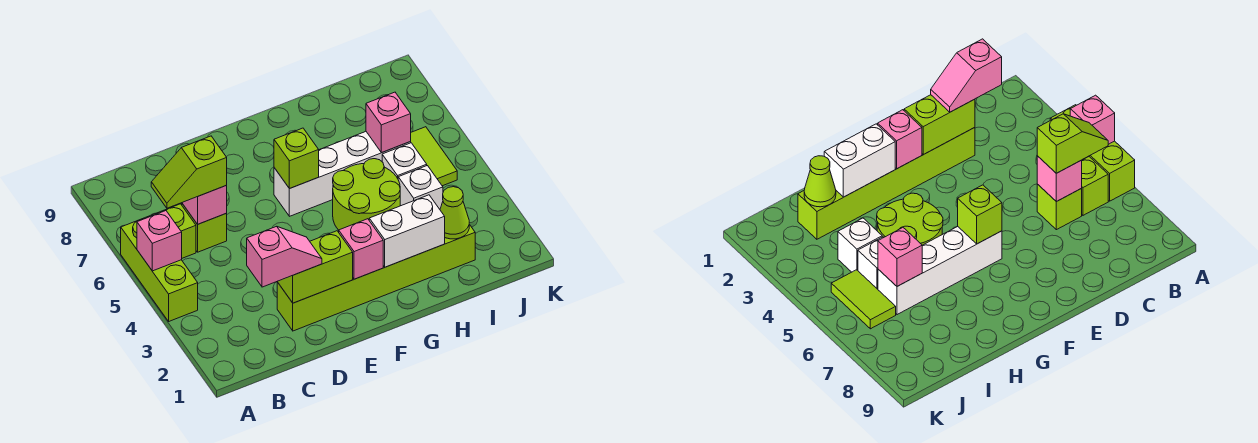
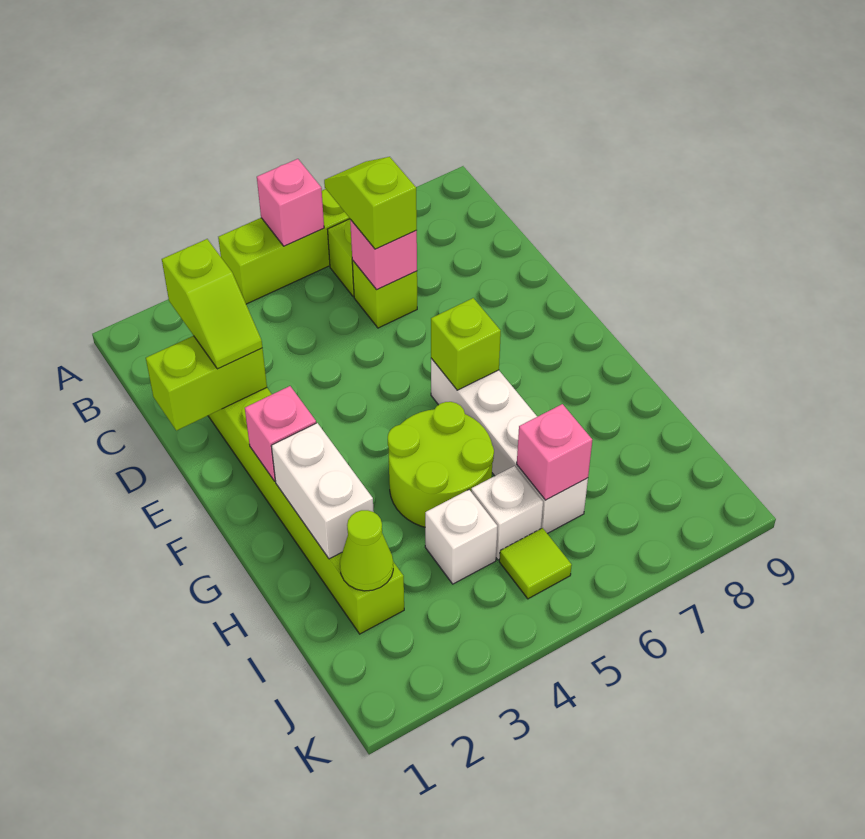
pink 1x2 slope [247,226,322,287] -> lime 1x2 slope [162,239,262,369]
lime 1x2 brick [277,231,353,303] -> lime 1x2 brick turned to [146,336,267,431]
lime 1x2 tile [410,127,457,186] -> lime 1x1 tile [499,528,572,599]

